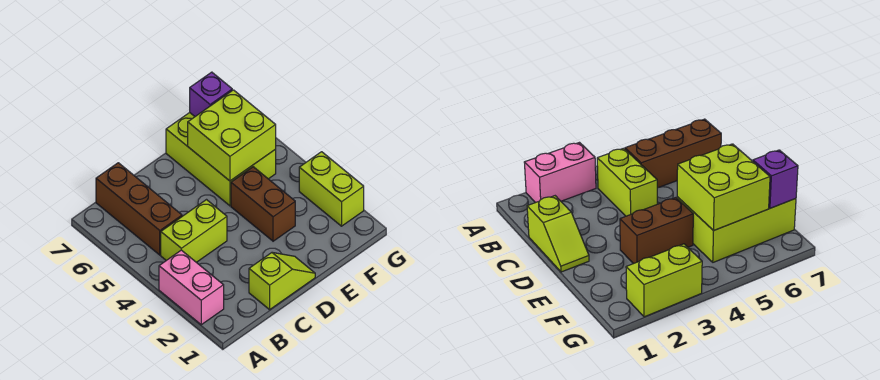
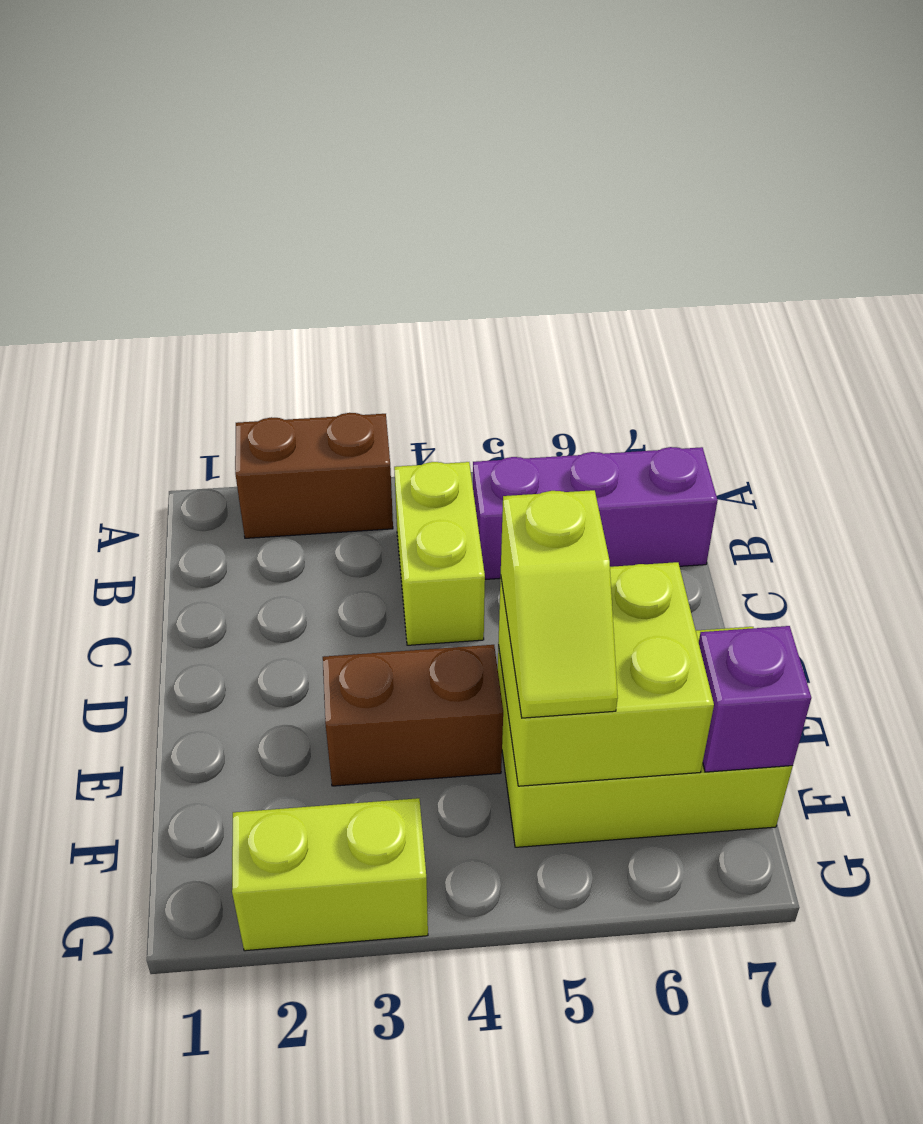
pink 1x2 brick [159,250,224,325] -> brown 1x2 brick [235,413,393,538]
brown 1x3 brick [96,163,182,255] -> purple 1x3 brick [473,447,718,579]
lime 1x2 slope [249,252,315,310] -> lime 1x2 slope moved to [501,490,618,718]

